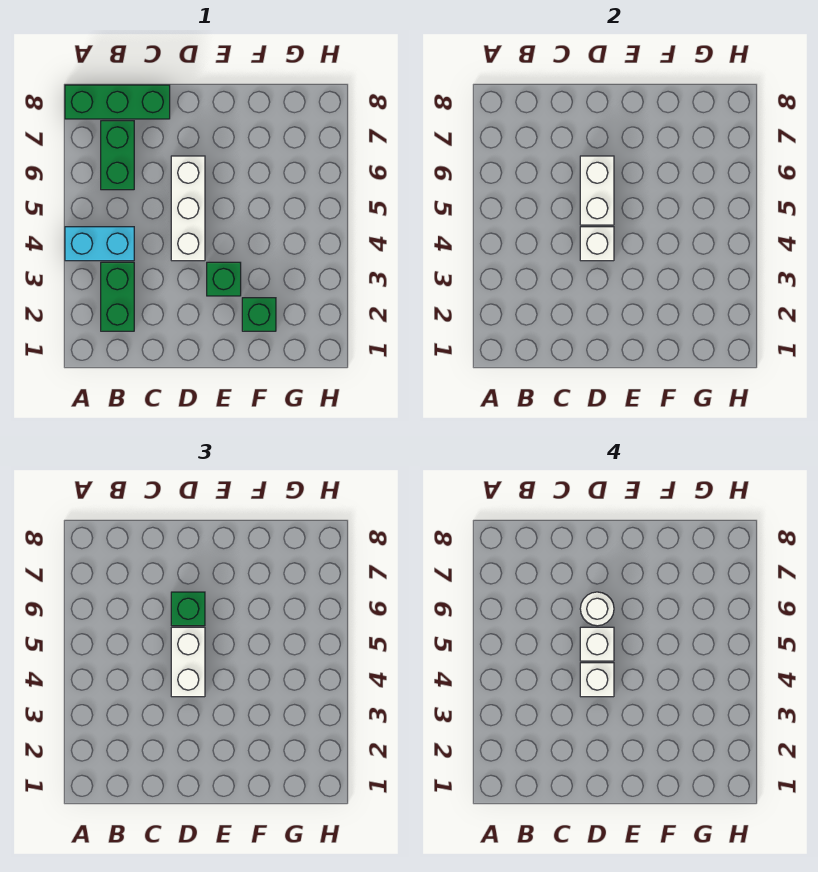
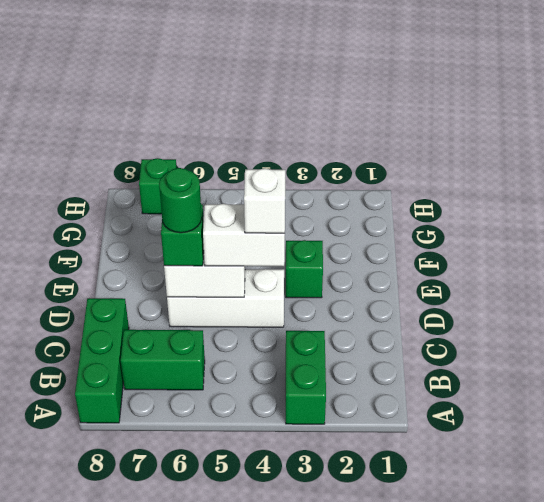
cyan 1x2 brick [65,227,134,261] -> none
green 1x2 brick [101,262,134,331] -> green 1x2 brick turned to [286,331,326,424]
white 1x1 brick [580,227,614,261] -> none
white 1x1 brick [580,627,614,661] -> none
white 1x1 round brick [580,592,614,626] -> green 1x1 round brick [159,168,202,233]
green 1x1 brick [242,298,276,331] -> green 1x1 brick moved to [139,158,177,214]

